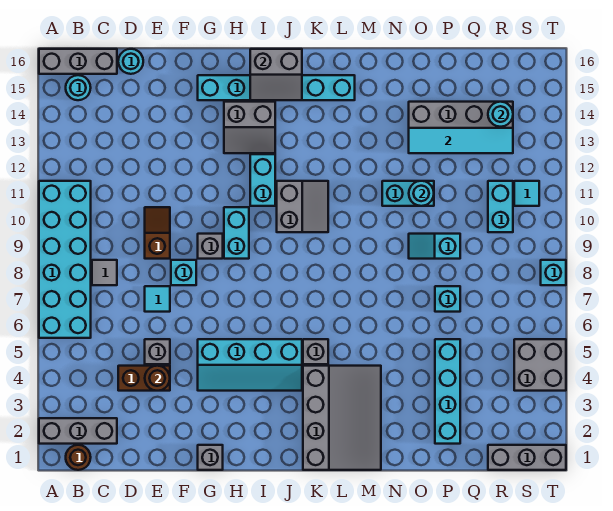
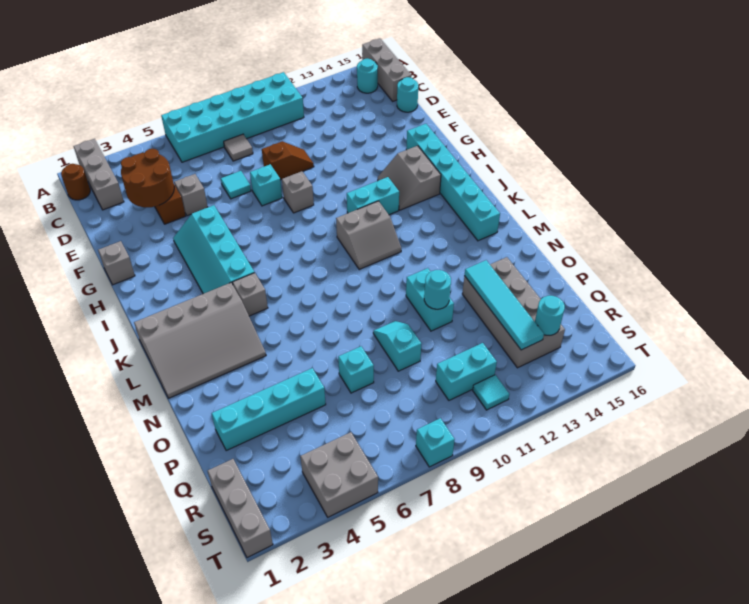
brown 1x1 round brick [145,366,170,391] -> brown 2x2 round brick [121,149,174,207]
cyan 1x2 brick [224,207,249,259] -> none
grey 2x2 slope [250,49,302,100] -> none

